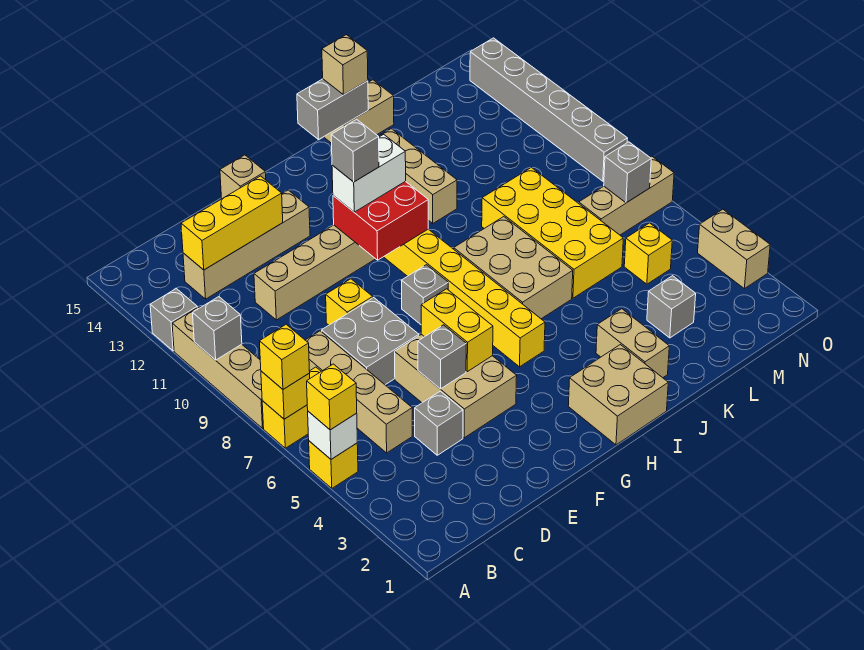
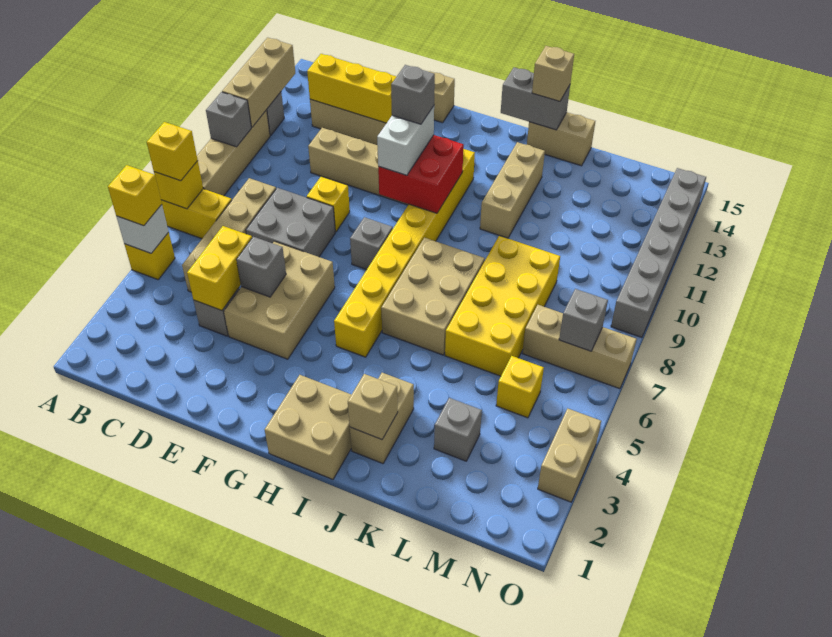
none -> tan 1x3 brick [222,38,295,127]
yellow 1x2 brick [421,289,493,372] -> yellow 1x2 brick moved to [187,226,252,310]
white 1x2 brick [332,134,406,212] -> white 1x2 brick turned to [377,106,434,175]
none -> tan 1x1 brick [348,374,398,440]

